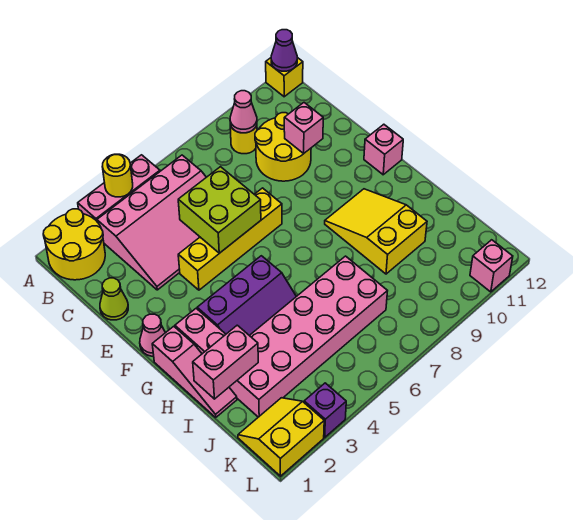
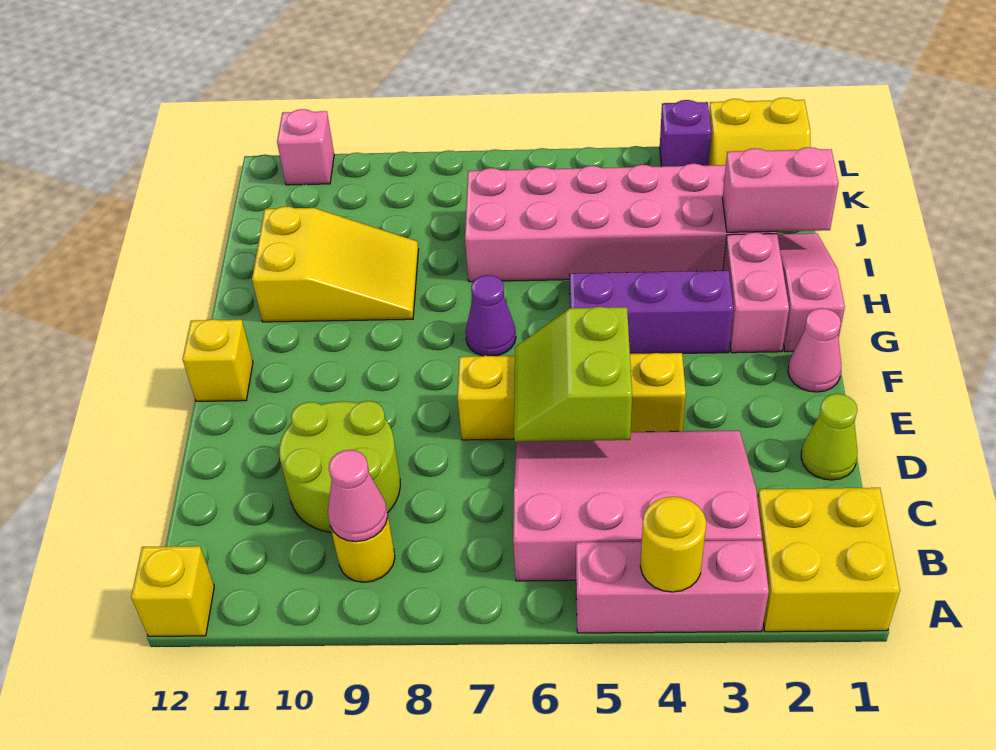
yellow 2x2 round brick [43,209,105,280] -> yellow 2x2 brick [757,488,900,632]
purple 1x1 cone [271,30,297,71] -> purple 1x1 cone moved to [466,275,516,356]
yellow 2x2 round brick [255,113,311,181] -> lime 2x2 round brick [279,401,400,533]
lime 2x2 brick [178,167,261,253] -> lime 2x2 slope [514,307,632,442]
pink 1x1 brick [284,103,323,154] -> none
pink 1x1 brick [364,124,403,175] -> yellow 1x1 brick [183,319,253,401]
yellow 2x3 slope [325,189,427,274] -> yellow 2x3 slope turned to [252,206,419,322]

